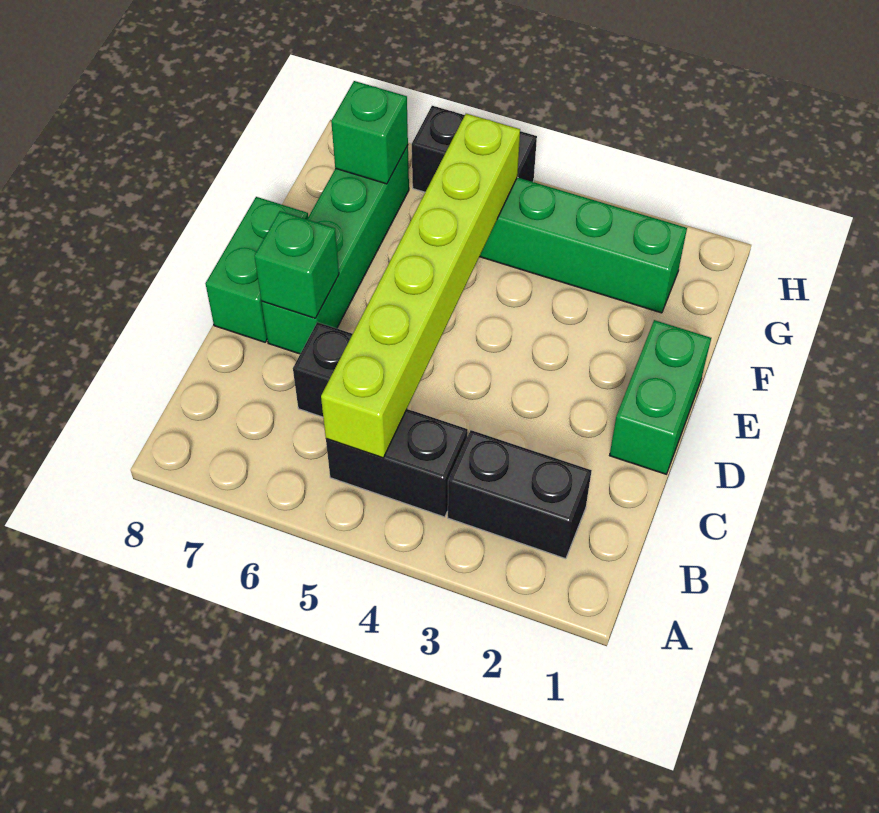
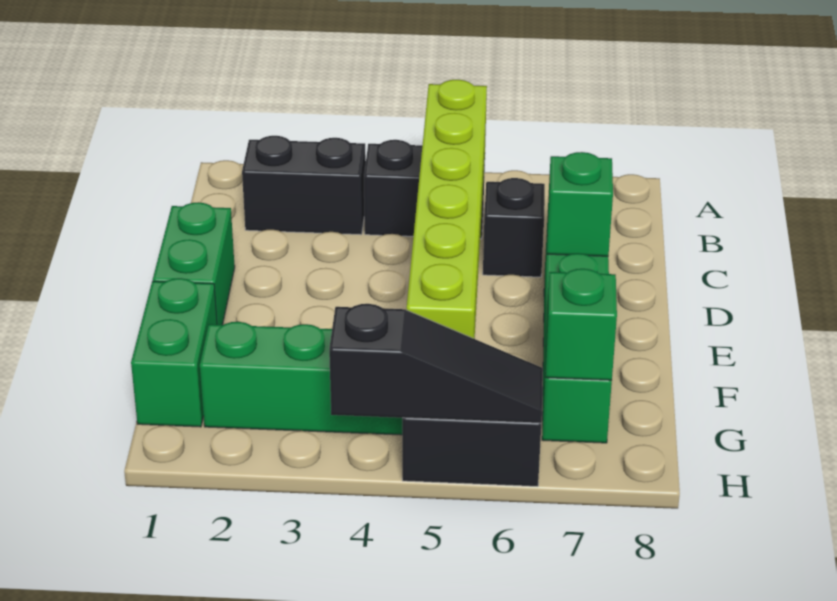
green 1x2 brick [206,197,308,342] -> green 1x2 brick moved to [131,278,217,427]
none -> black 1x3 slope [329,304,543,423]

